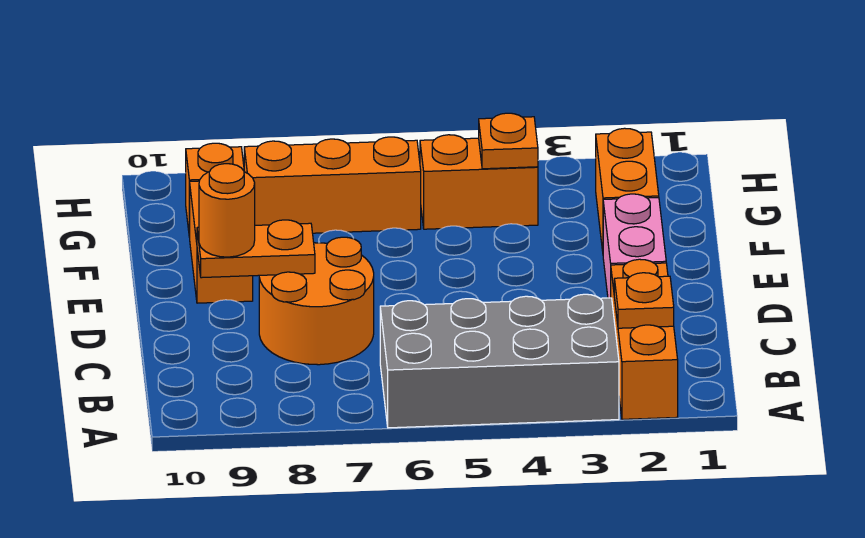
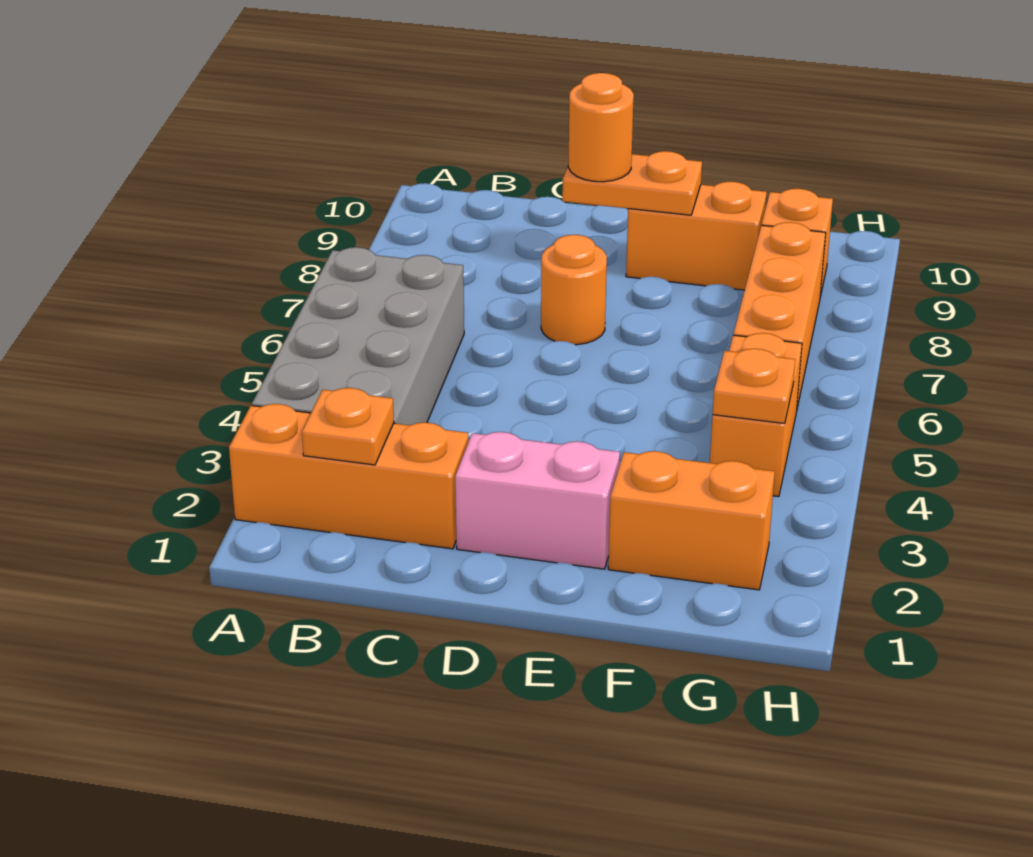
orange 2x2 round brick [259,237,374,365] -> orange 1x1 round brick [541,235,607,345]
orange 1x2 plate [197,220,315,278] -> orange 1x2 plate turned to [562,151,702,215]

